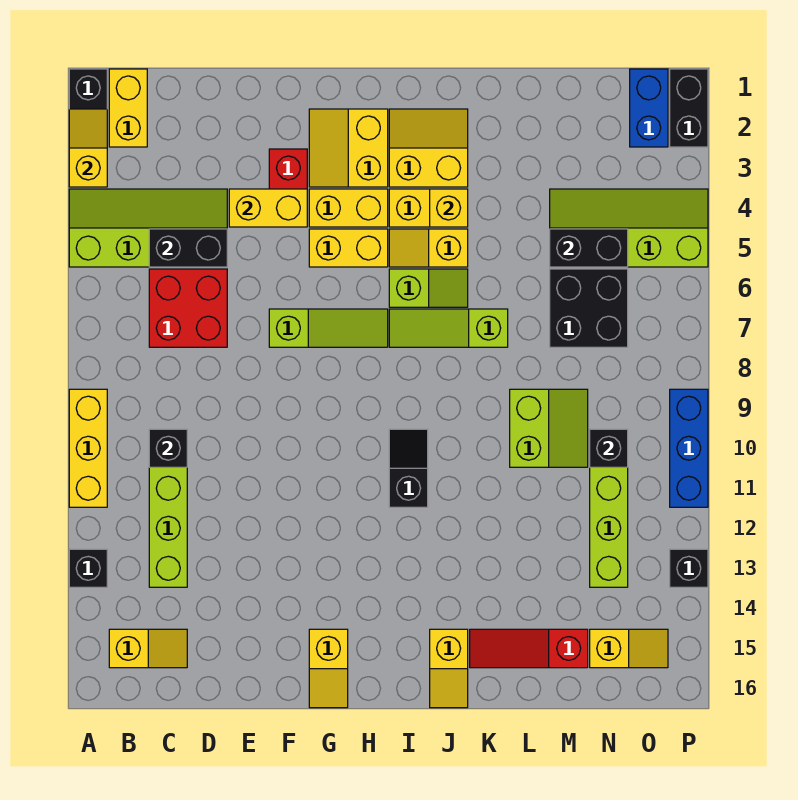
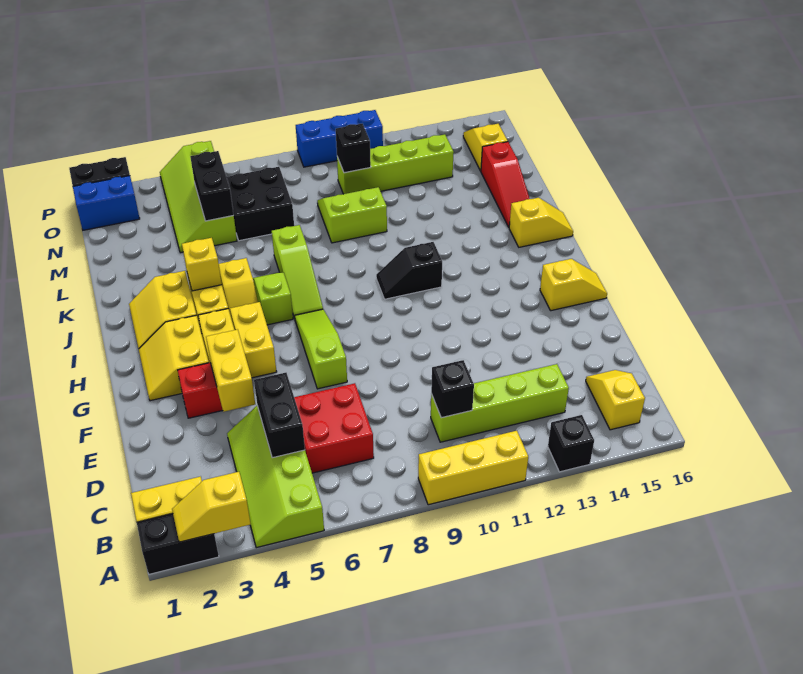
yellow 2x2 slope [309,109,388,187] -> yellow 2x2 slope turned to [139,315,209,401]
black 1x1 brick [670,549,708,587] -> none

